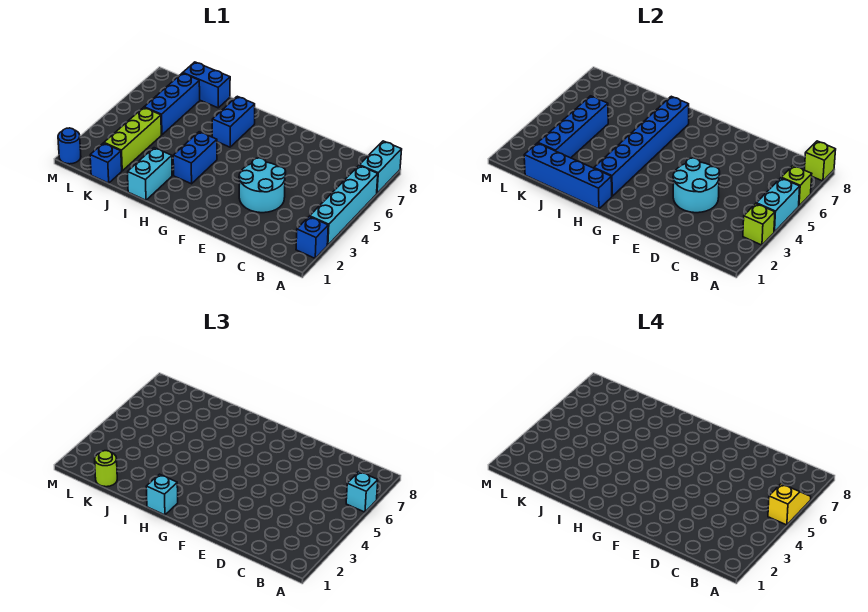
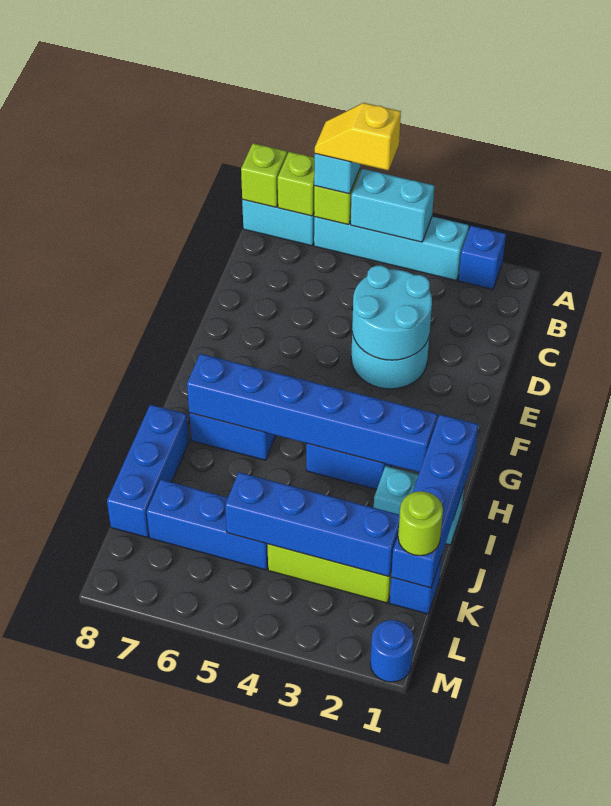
lime 1x1 brick [743,204,775,245] -> lime 1x1 brick moved to [278,152,315,216]
cyan 1x1 brick [146,474,178,515] -> none
blue 1x2 brick [183,62,230,108] -> blue 1x3 brick [107,405,189,538]

